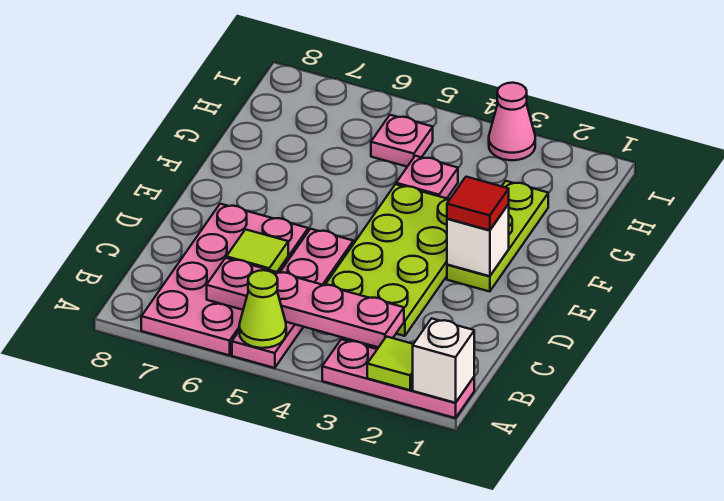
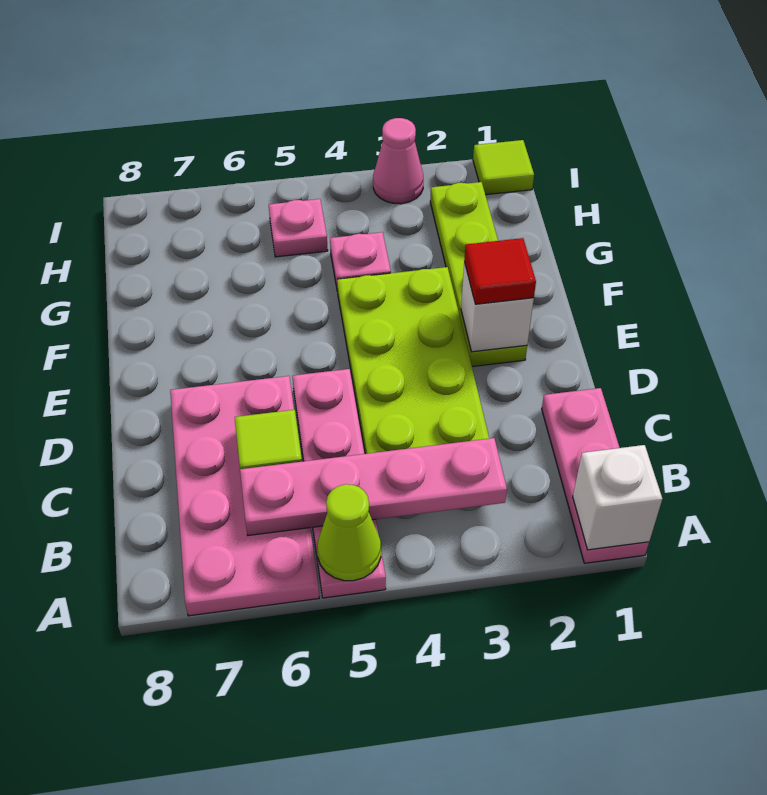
pink 1x3 plate [322,339,474,418] -> pink 1x3 plate turned to [542,388,649,563]
lime 1x1 tile [367,337,413,390] -> lime 1x1 tile moved to [473,140,534,195]
lime 1x3 plate [447,181,548,292] -> lime 1x4 plate [430,182,527,367]

